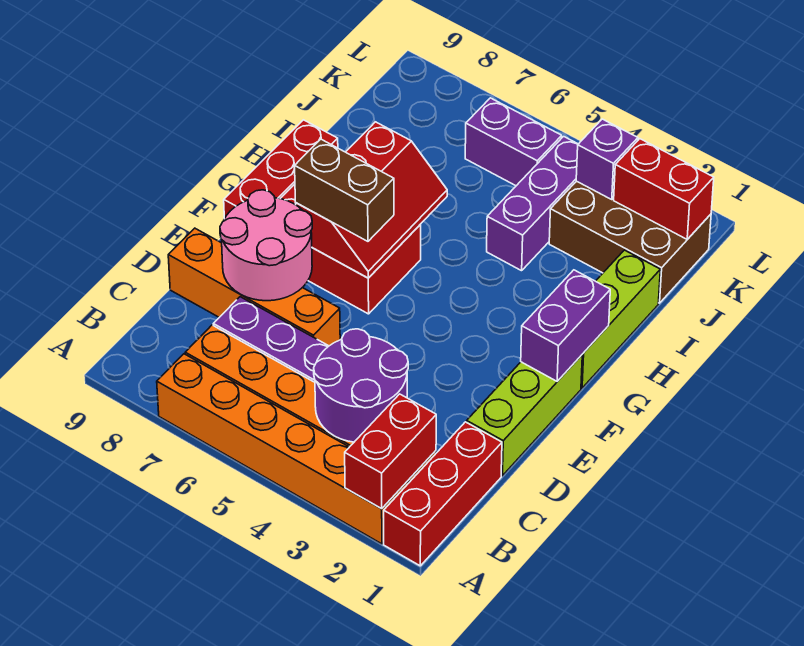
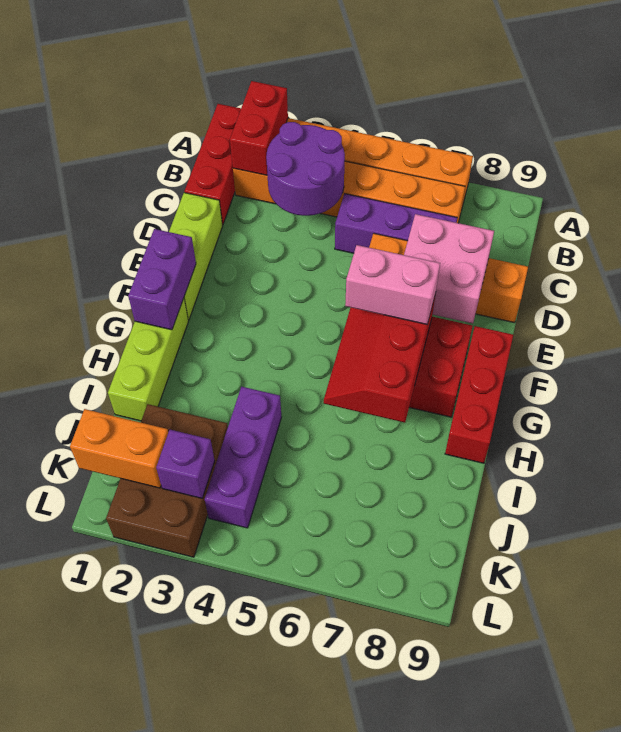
pink 2x2 round brick [220,190,312,301] -> pink 2x2 brick [404,214,494,323]
brown 1x2 brick [295,139,394,241] -> pink 1x2 brick [345,245,440,324]
brown 2x3 brick [549,181,711,303] -> brown 2x3 brick turned to [106,404,228,557]
red 1x2 brick [614,139,714,239] -> orange 1x2 brick [70,409,168,488]
purple 1x2 brick [465,98,562,186] -> none

